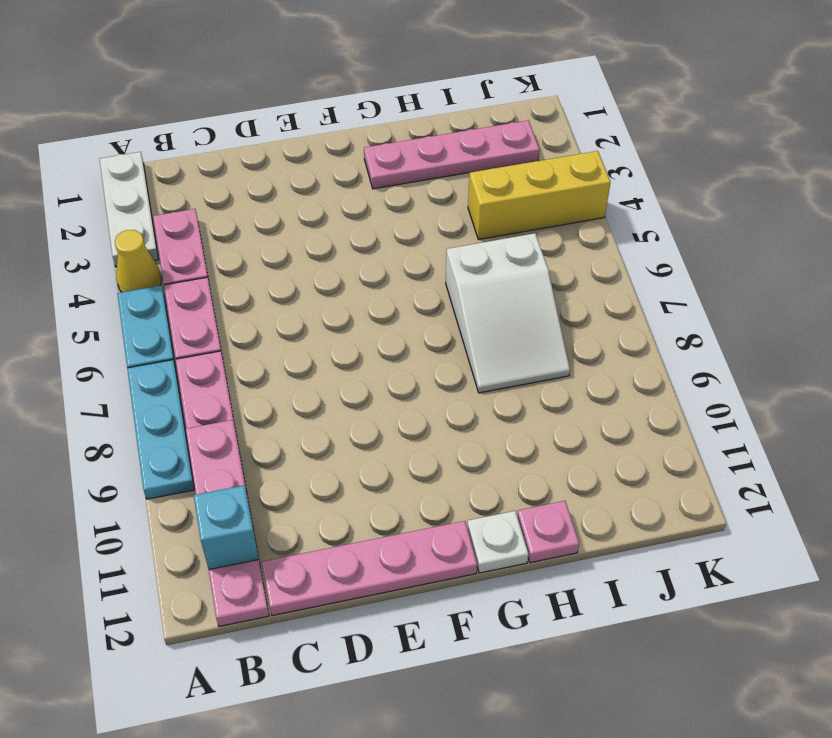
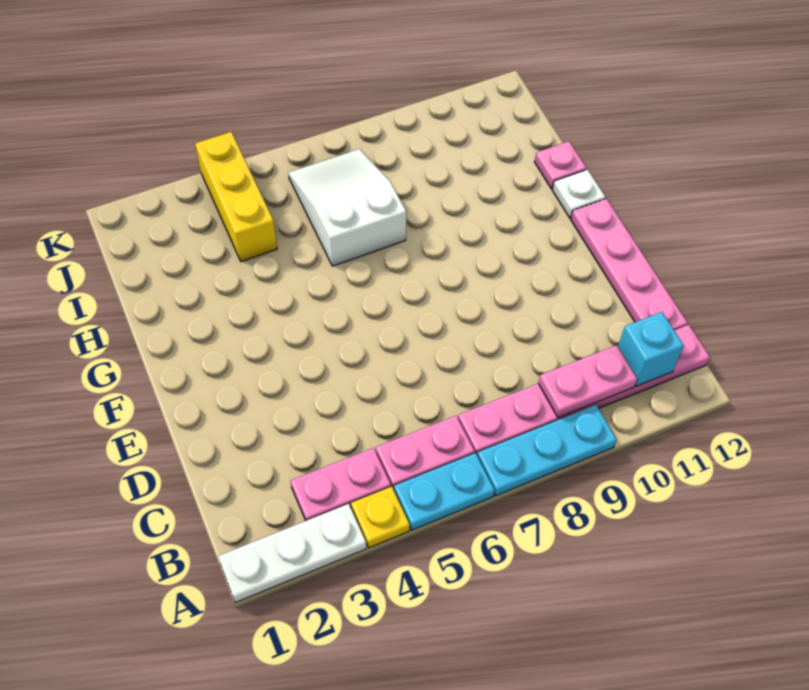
yellow 1x1 cone [115,230,161,292] -> yellow 1x1 plate [351,487,410,548]
pink 1x4 plate [364,120,540,189] -> none
white 2x3 slope [446,233,570,393] -> white 2x3 slope turned to [288,149,406,266]

